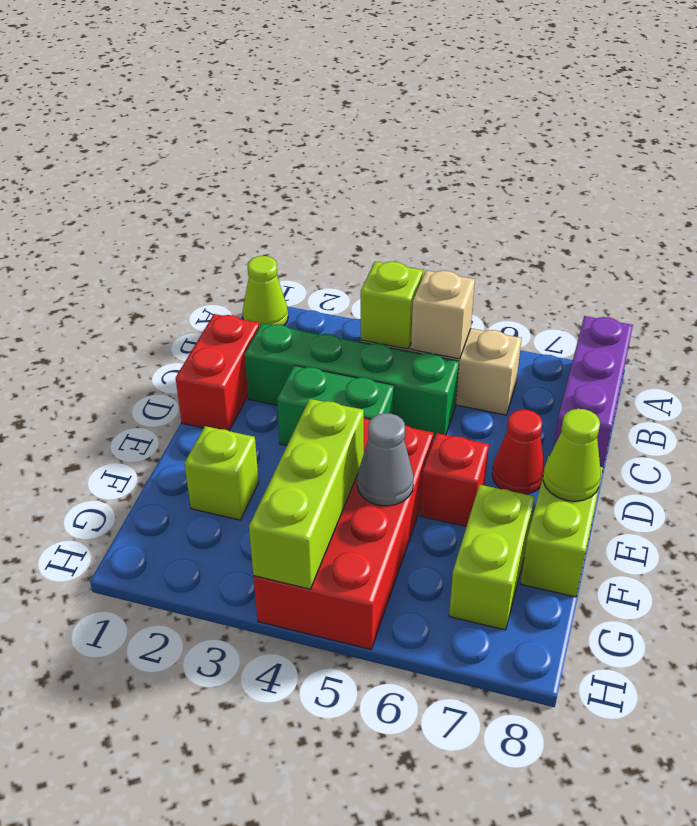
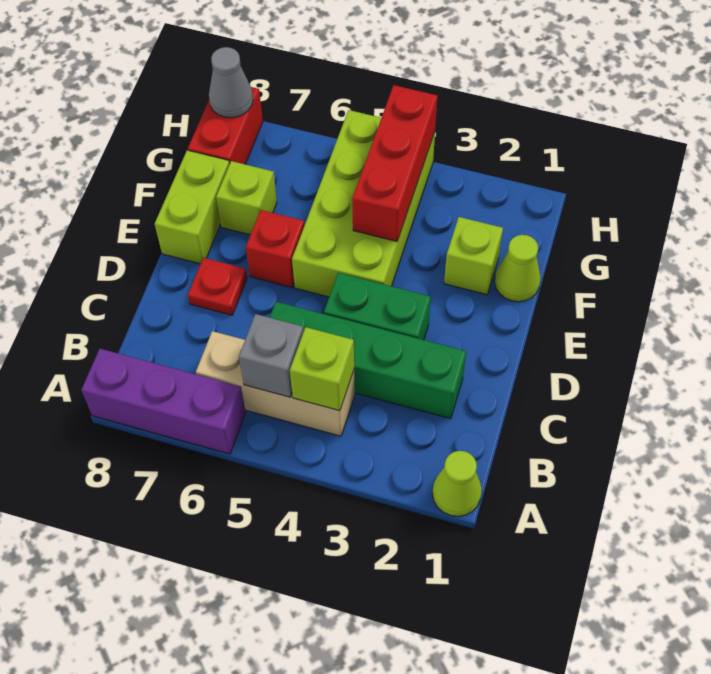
purple 1x3 brick [554,316,633,472] -> purple 1x3 brick turned to [81,349,246,454]
tan 1x1 brick [411,270,475,359] -> grey 1x1 brick [239,314,303,397]
red 1x2 brick [176,314,260,431] -> red 1x2 brick moved to [188,87,263,164]
red 1x1 cone [492,410,545,494] -> red 1x1 plate [188,258,247,315]
red 2x4 brick [253,418,433,649] -> lime 2x4 brick [292,110,435,297]
lime 1x1 cone [543,409,601,501] -> lime 1x1 cone moved to [495,235,541,302]
lime 1x3 brick [249,399,364,589] -> red 1x3 brick [352,85,437,241]
grey 1x1 cone [357,413,414,506] -> grey 1x1 cone moved to [209,47,253,118]
lime 1x2 brick [449,485,535,630] -> lime 1x1 brick [216,161,277,235]

